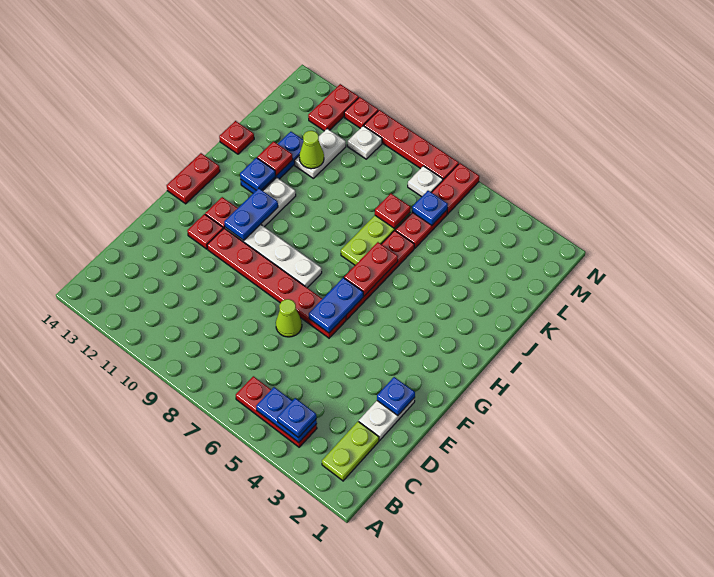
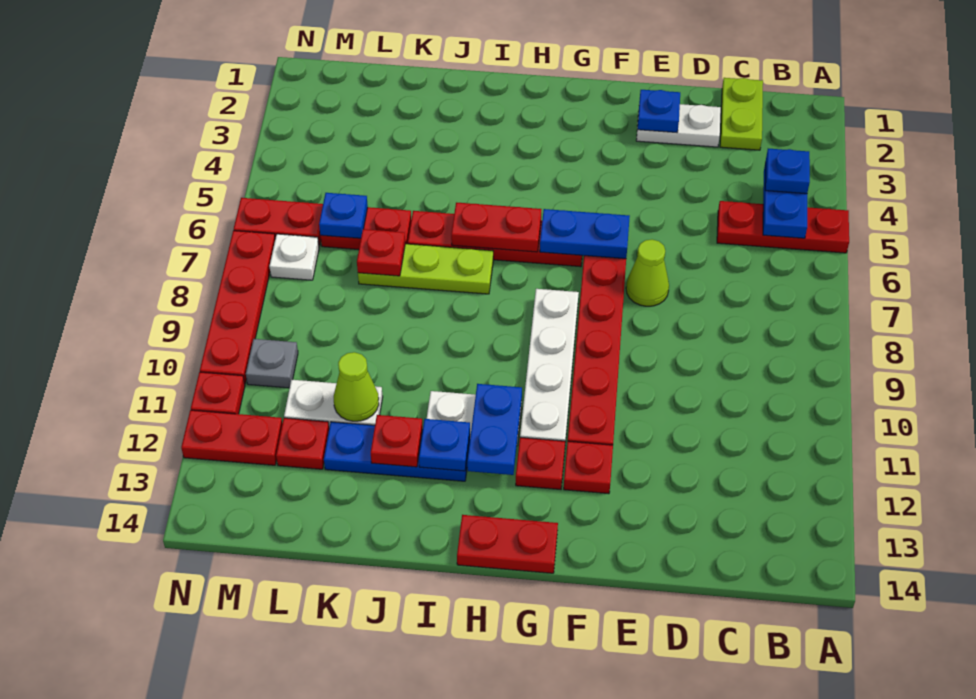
lime 1x2 plate [322,421,379,481] -> lime 1x2 plate turned to [720,78,763,150]
red 1x3 plate [236,376,317,447] -> red 1x3 plate turned to [717,201,849,253]
blue 1x2 plate [224,188,278,240] -> blue 1x2 plate turned to [467,384,522,475]
red 1x1 plate [219,121,254,154] -> red 1x1 plate moved to [276,418,329,469]
white 1x1 plate [348,126,382,159] -> grey 1x1 plate [246,339,298,388]

